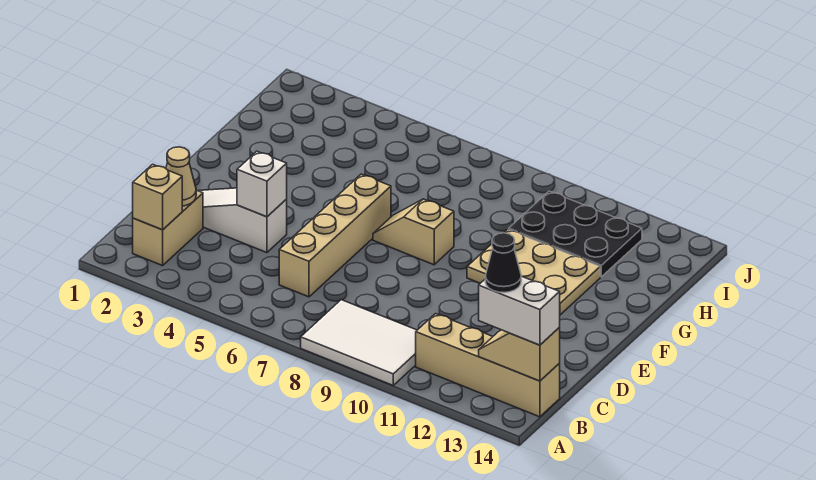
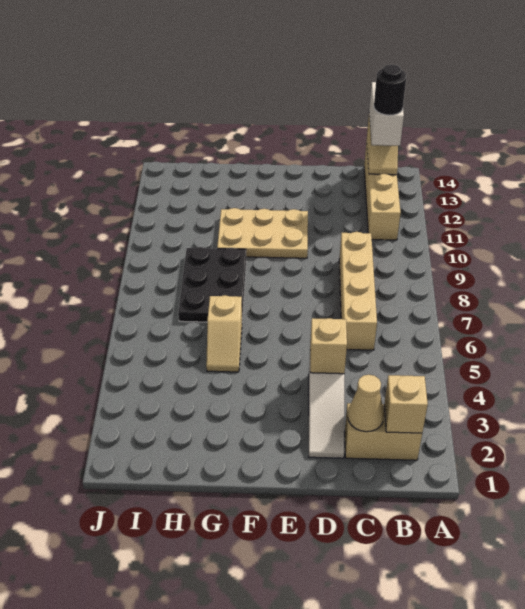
white 2x3 tile [301,300,417,385] -> none
black 1x1 cone [485,233,521,293] -> black 1x1 round brick [374,64,407,115]
tan 1x4 brick [279,174,391,297] -> tan 1x4 brick turned to [339,232,377,350]
white 1x1 brick [237,151,287,217] -> tan 1x1 brick [310,318,347,374]
tan 1x2 slope [373,199,454,265] -> tan 1x2 slope moved to [206,295,242,372]
tan 2x3 plate [467,229,600,315] -> tan 2x3 plate turned to [217,208,308,258]
black 2x3 plate [509,191,642,277] -> black 2x3 plate moved to [178,247,246,322]

